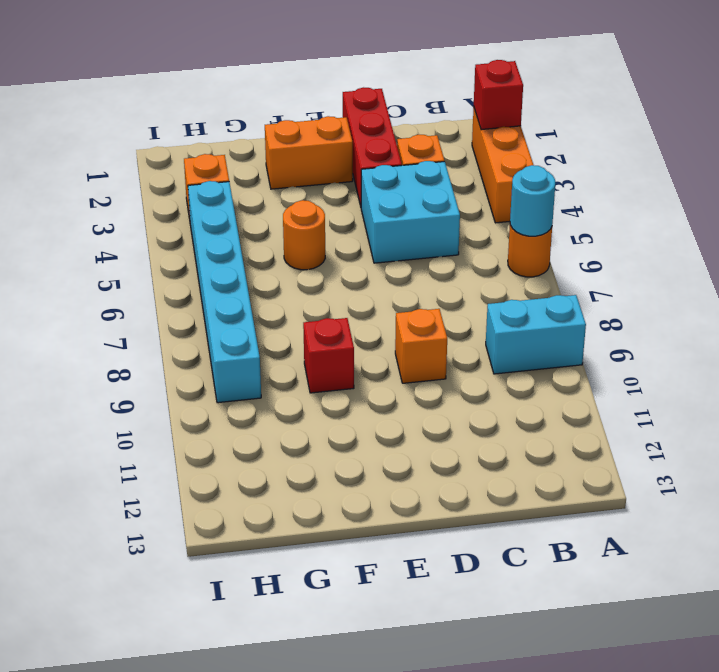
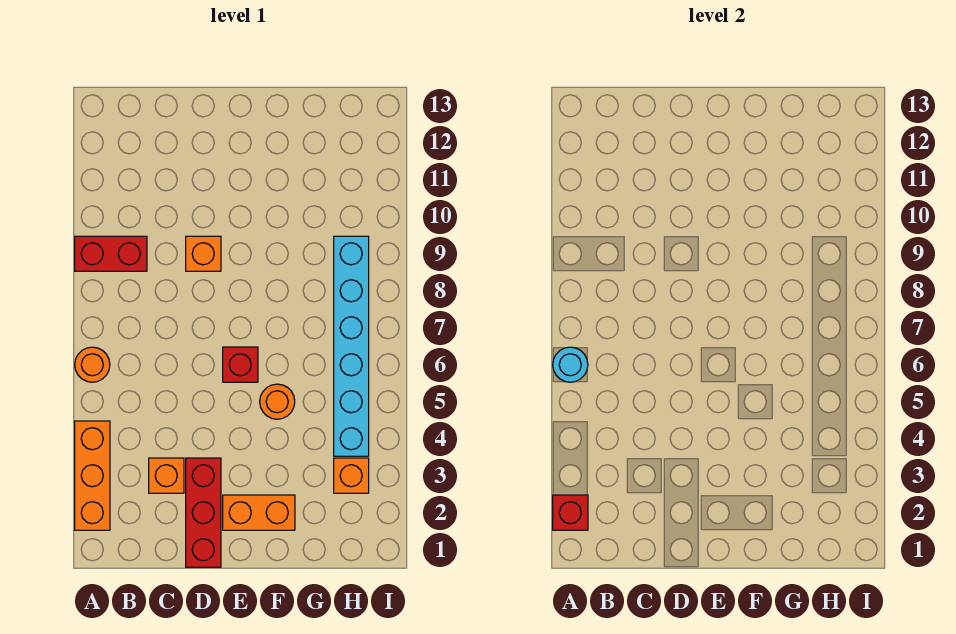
cyan 1x2 brick [486,295,586,374] -> red 1x2 brick [75,236,147,271]
cyan 2x2 brick [361,161,460,263] -> none
red 1x1 brick [303,318,354,393] -> red 1x1 brick moved to [223,347,258,382]

